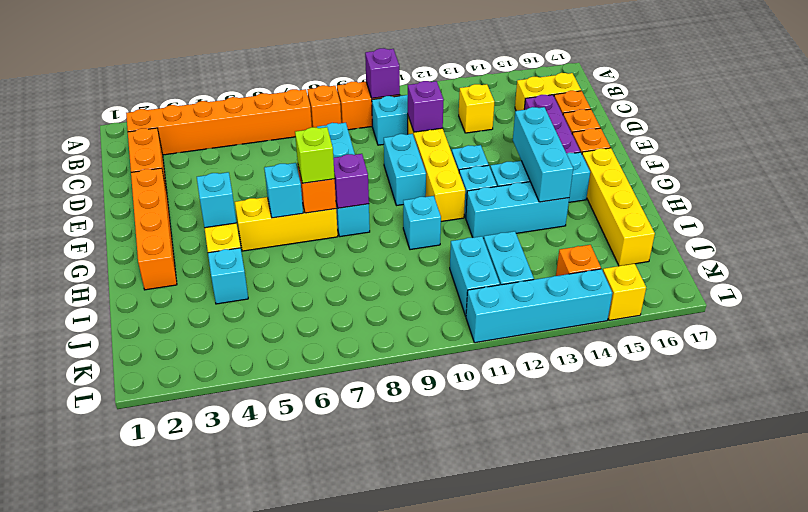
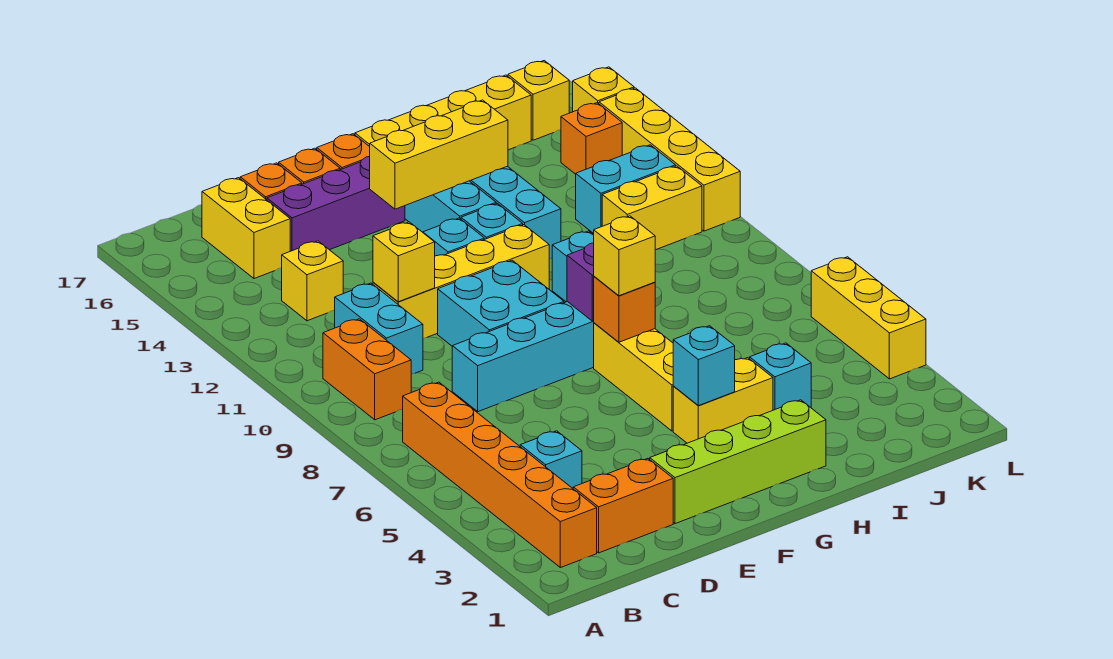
orange 1x1 brick [307,85,341,128] -> none
purple 1x1 brick [365,48,400,98] -> none
purple 1x1 brick [408,81,444,132] -> yellow 1x1 brick [373,222,435,302]
orange 1x4 brick [131,168,177,290] -> lime 1x4 brick [650,400,826,524]
cyan 1x2 brick [384,134,426,205] -> cyan 2x2 brick [438,260,564,346]
cyan 1x3 brick [513,107,573,202] -> yellow 1x3 brick [370,100,508,209]
cyan 1x1 brick [264,163,303,218] -> cyan 1x1 brick moved to [520,431,582,488]
lime 1x1 brick [295,127,335,183] -> yellow 1x1 brick [594,216,655,296]
cyan 1x2 brick [450,236,500,316] -> yellow 1x2 brick [602,166,702,250]
none -> yellow 1x1 brick [508,61,569,140]
none -> yellow 1x3 brick [811,257,926,379]
cyan 1x4 brick [466,269,612,343] -> yellow 1x4 brick [599,88,740,231]

